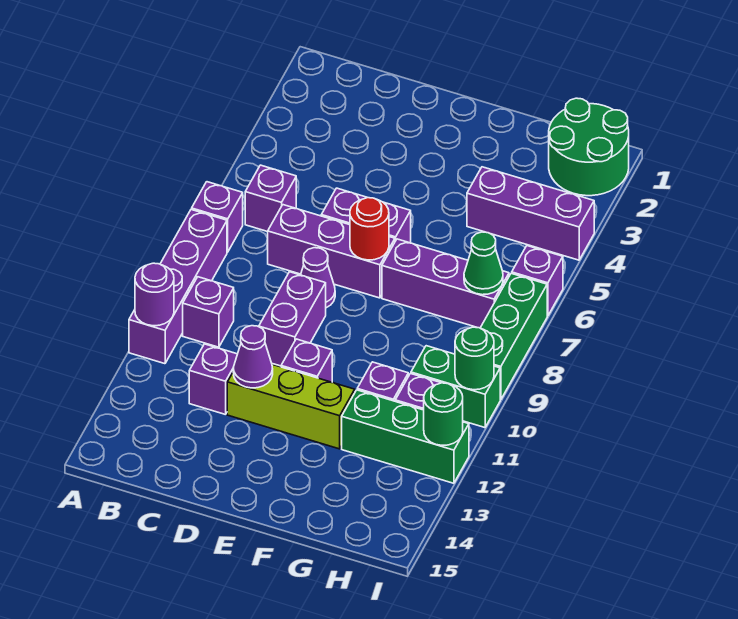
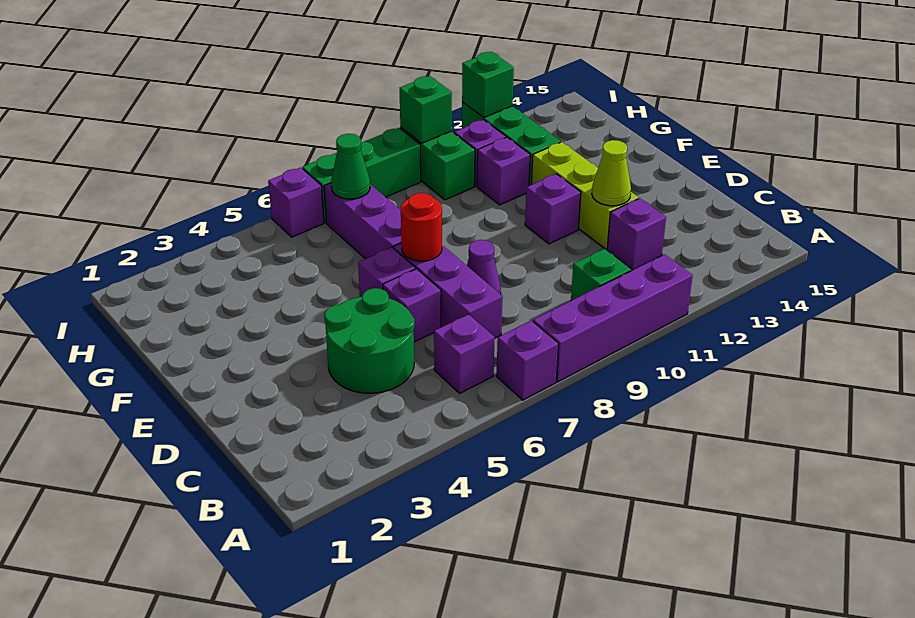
purple 1x1 round brick [135,263,174,326] -> none
purple 1x1 brick [183,277,234,347] -> green 1x1 brick [571,249,631,301]
purple 1x2 brick [259,272,326,366] -> none
purple 1x1 cone [233,326,273,388] -> lime 1x1 cone [592,140,631,206]
purple 1x3 brick [467,167,594,260] -> none
green 2x2 round brick [549,98,629,196] -> green 2x2 round brick moved to [324,288,415,393]
green 1x1 round brick [455,327,494,390] -> green 1x1 brick [400,76,452,143]
green 1x1 round brick [424,383,463,445] -> green 1x1 brick [462,52,514,117]

